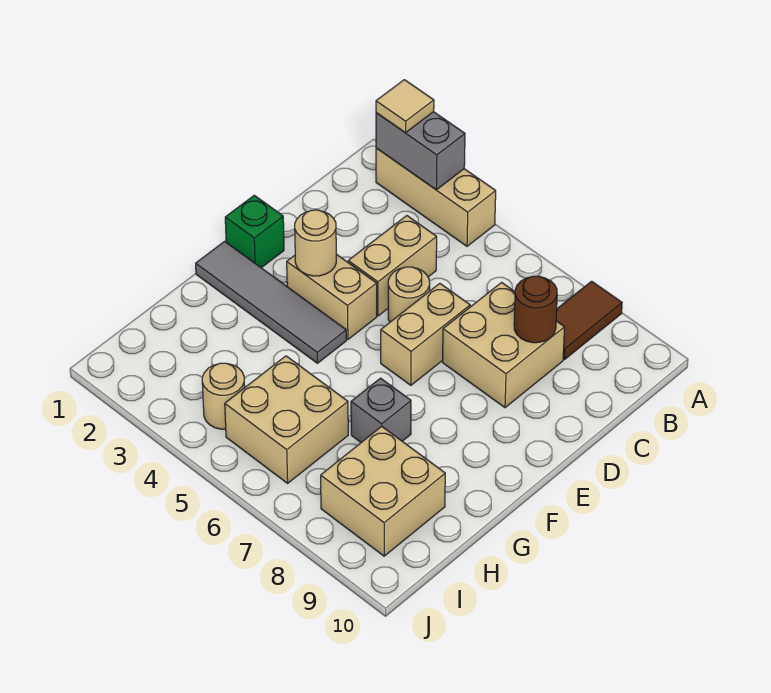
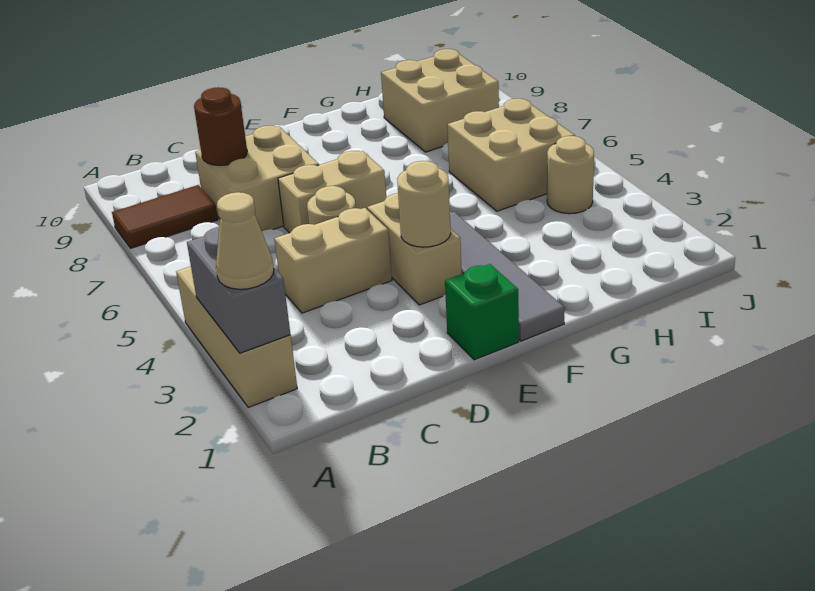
tan 1x1 tile [376,80,434,133] -> tan 1x1 cone [216,192,274,289]
grey 1x1 brick [351,378,411,442] -> none

